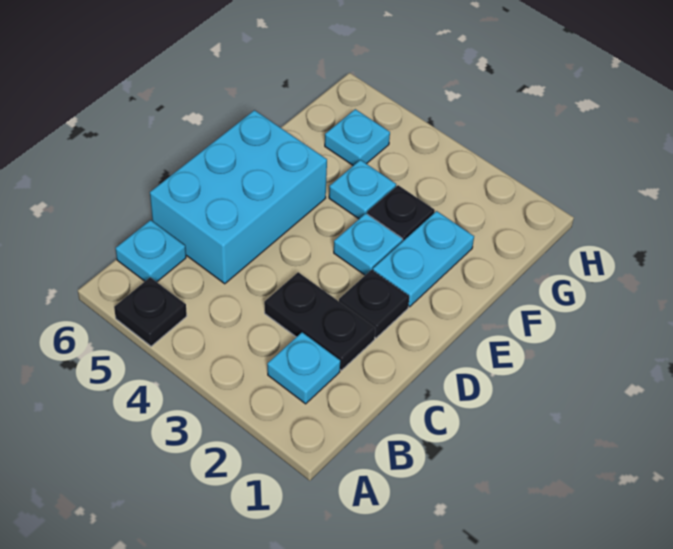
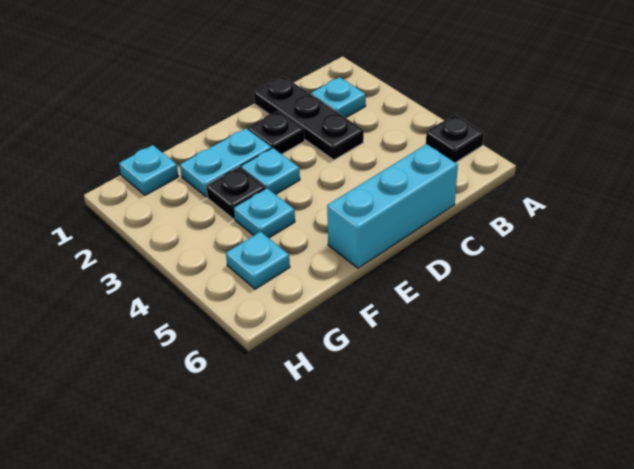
cyan 1x1 plate [116,220,186,282] -> cyan 1x1 plate moved to [119,145,179,195]
black 1x2 plate [264,272,375,370] -> black 1x3 plate [254,76,364,160]
cyan 2x3 brick [150,110,327,284] -> cyan 1x3 brick [327,144,458,268]

